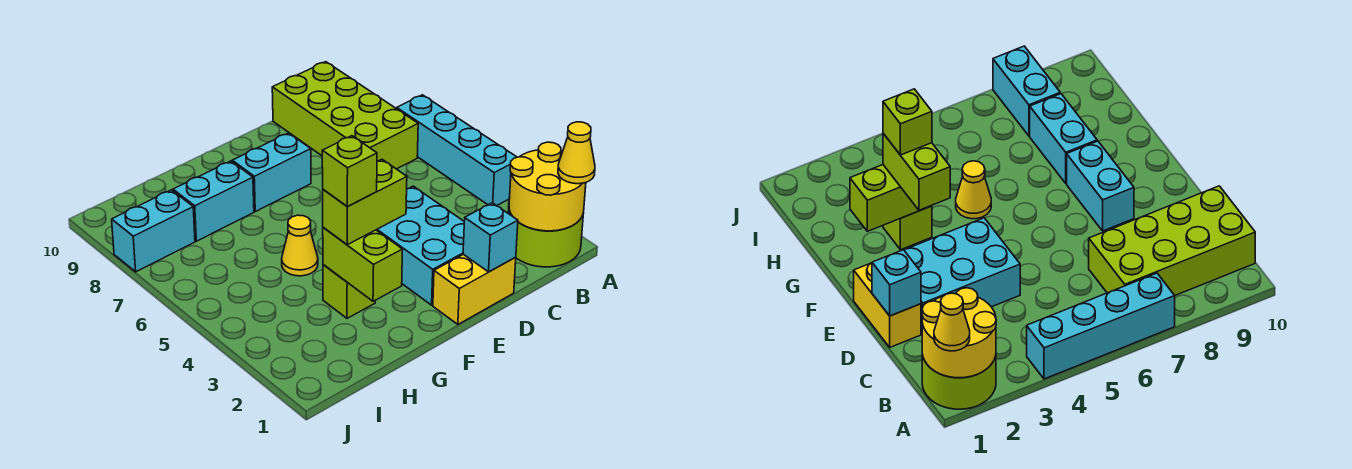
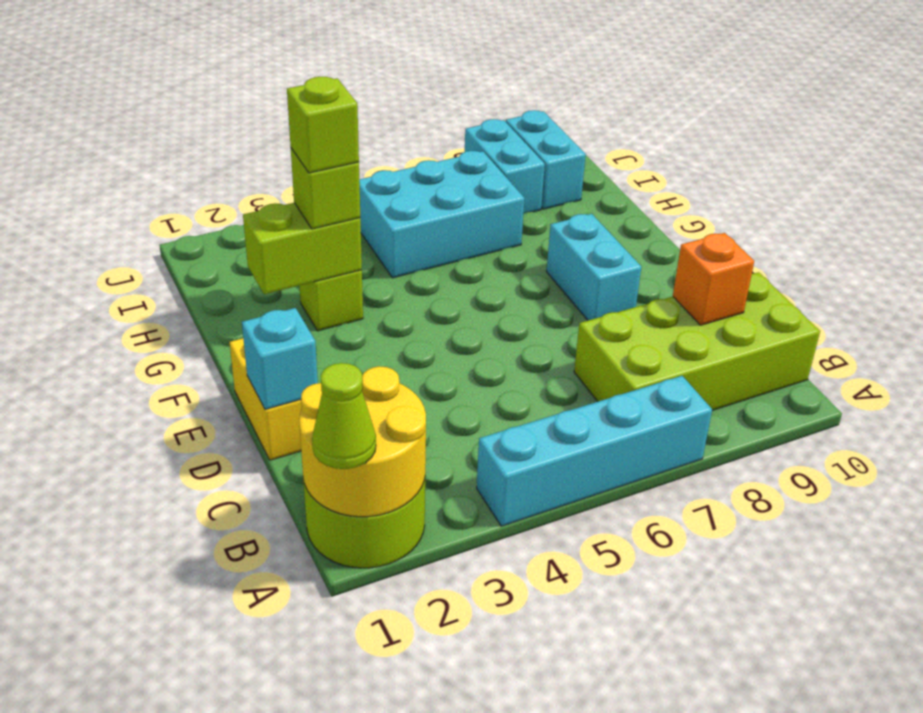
yellow 1x1 cone [558,122,595,184] -> lime 1x1 cone [312,363,376,469]
none -> orange 1x1 brick [673,233,754,325]
cyan 2x3 brick [377,186,464,305] -> cyan 2x3 brick moved to [359,151,524,278]
lime 1x2 brick [323,159,407,245] -> lime 1x1 brick [291,148,360,229]
yellow 1x1 cone [282,215,318,276] -> none
cyan 1x2 brick [173,161,254,241] -> cyan 1x2 brick moved to [506,110,586,209]

